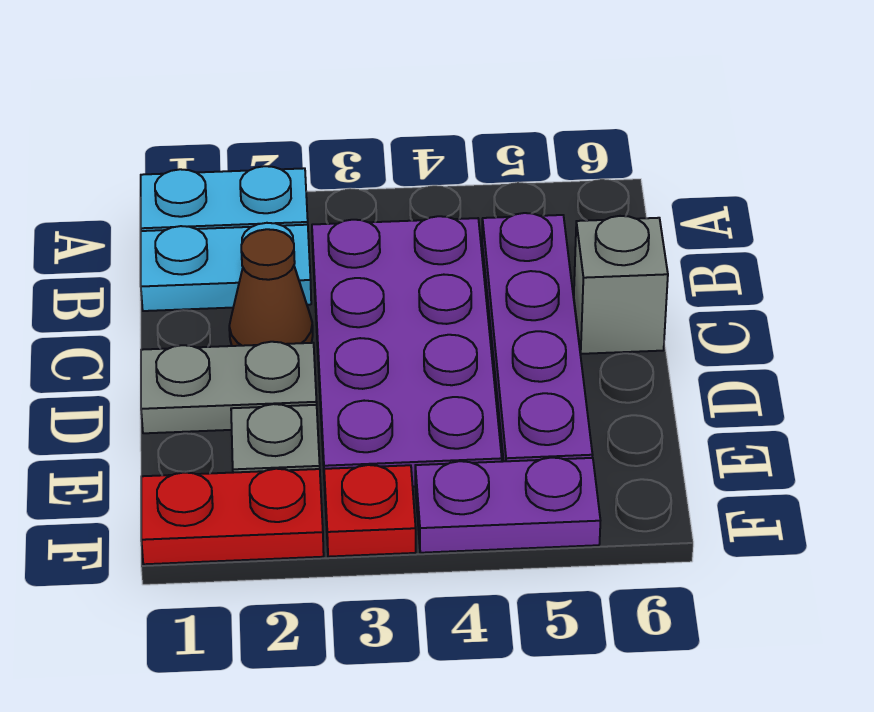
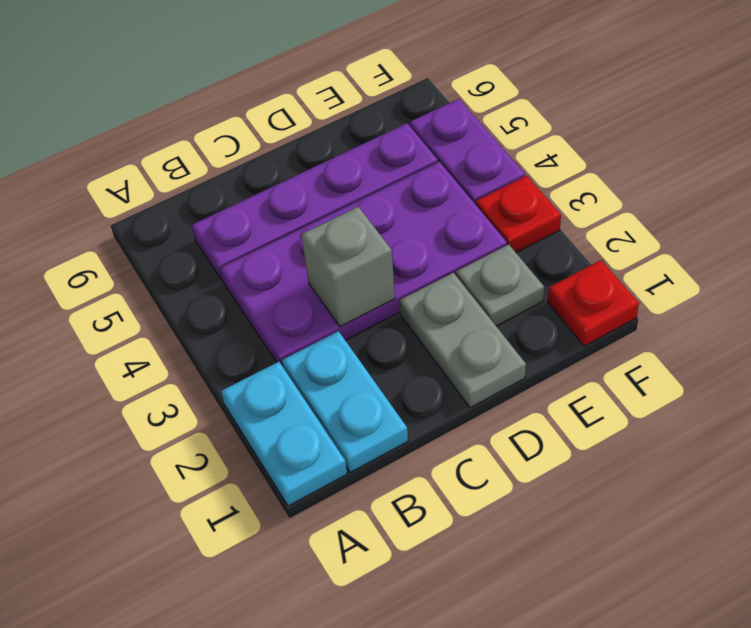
brown 1x1 cone [229,229,313,346] -> none
grey 1x1 brick [574,216,668,354] -> grey 1x1 brick moved to [301,207,395,326]
red 1x2 plate [141,469,324,564] -> red 1x1 plate [548,260,639,346]

